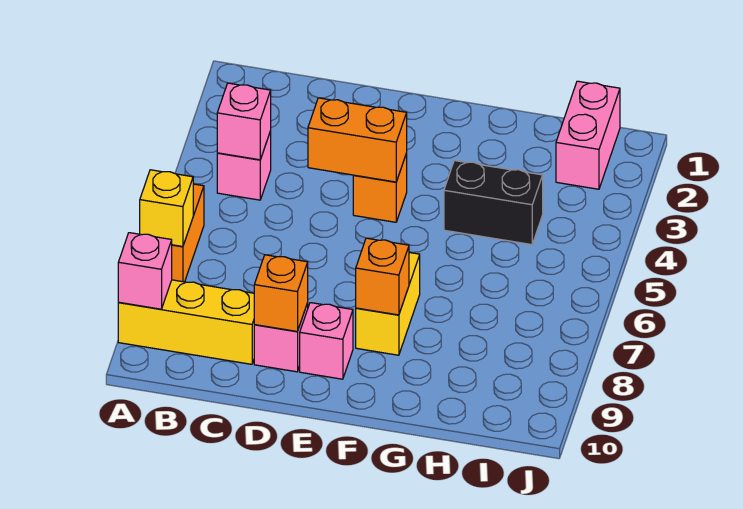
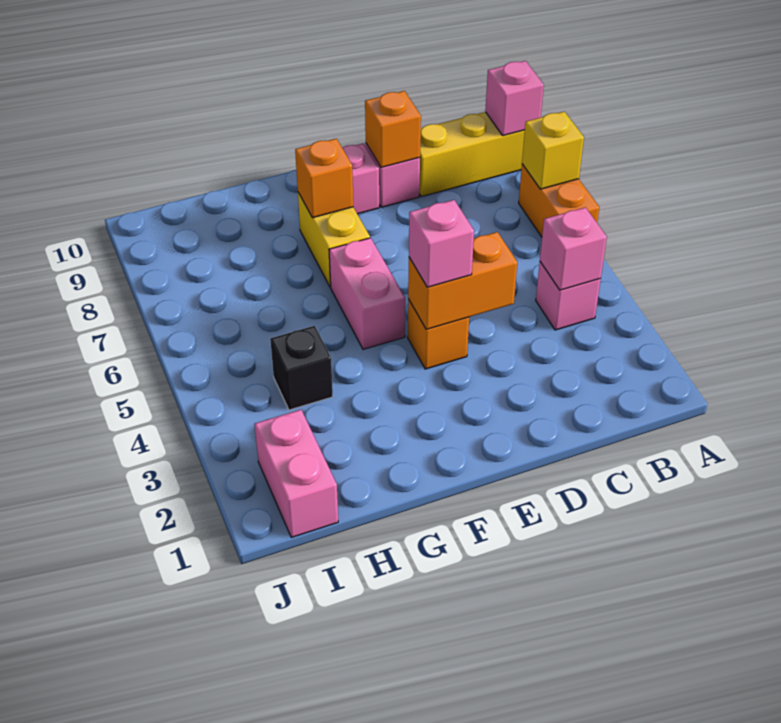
none -> pink 1x1 brick [409,200,474,287]
none -> pink 1x2 brick [329,238,405,349]
black 1x2 brick [444,161,543,245] -> black 1x1 brick [270,326,333,410]

